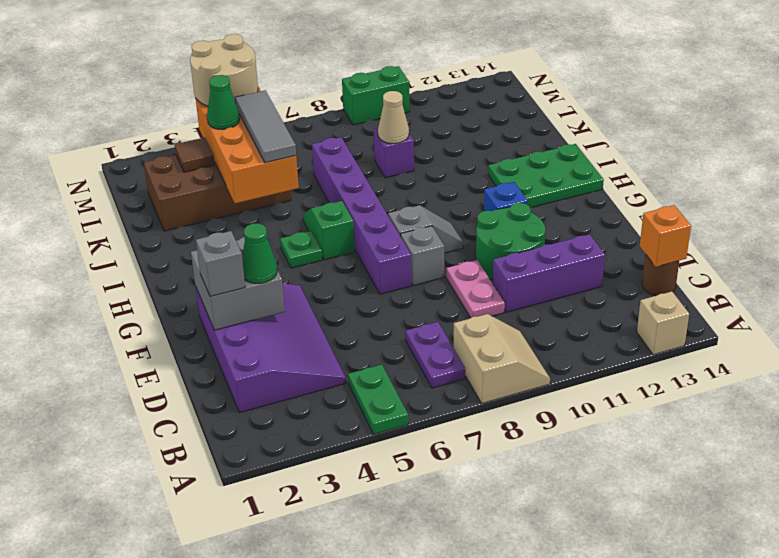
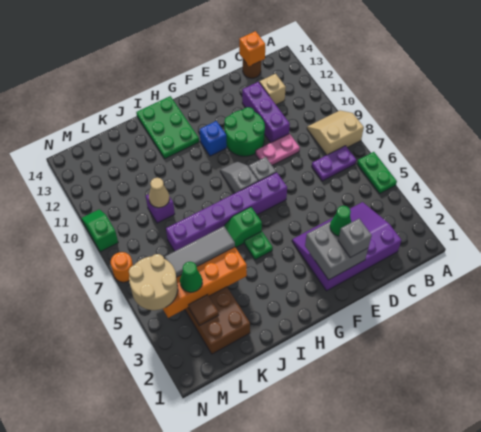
green 1x2 plate [348,365,408,434] -> green 1x2 plate turned to [357,152,397,193]
tan 1x1 brick [637,292,689,355] -> tan 1x1 brick moved to [259,74,286,105]
none -> orange 1x1 round brick [111,252,133,282]
green 1x2 brick [342,66,410,125] -> green 1x2 slope [81,209,118,252]

